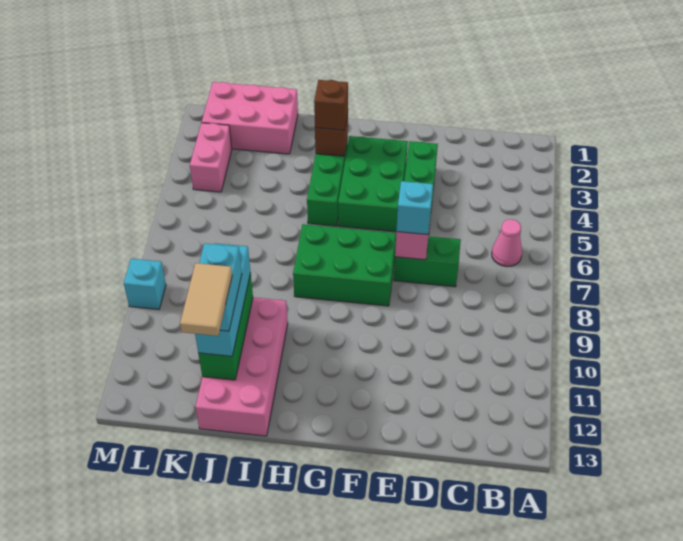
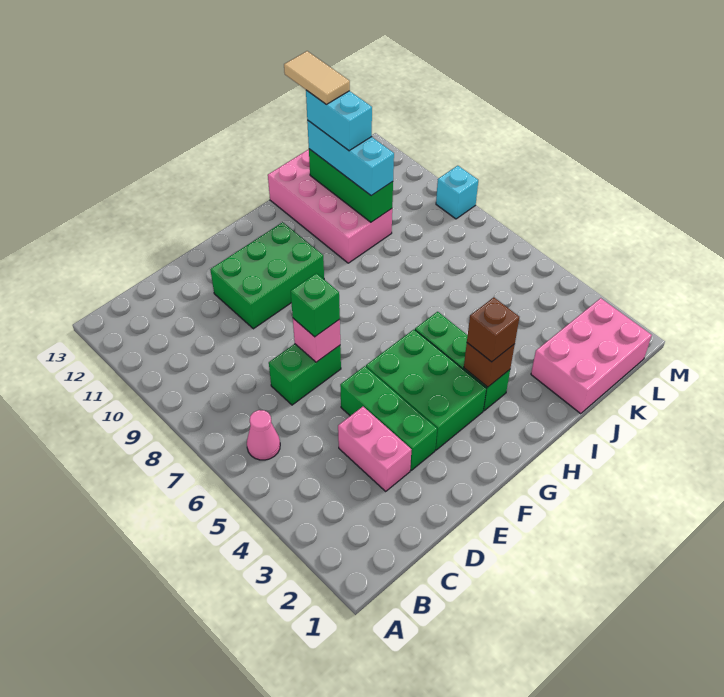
cyan 1x1 brick [396,181,433,235] -> green 1x1 brick [291,273,340,337]
green 2x3 brick [293,224,396,306] -> green 2x3 brick moved to [210,222,324,329]
pink 1x2 brick [190,123,232,192] -> pink 1x2 brick moved to [338,407,412,491]

